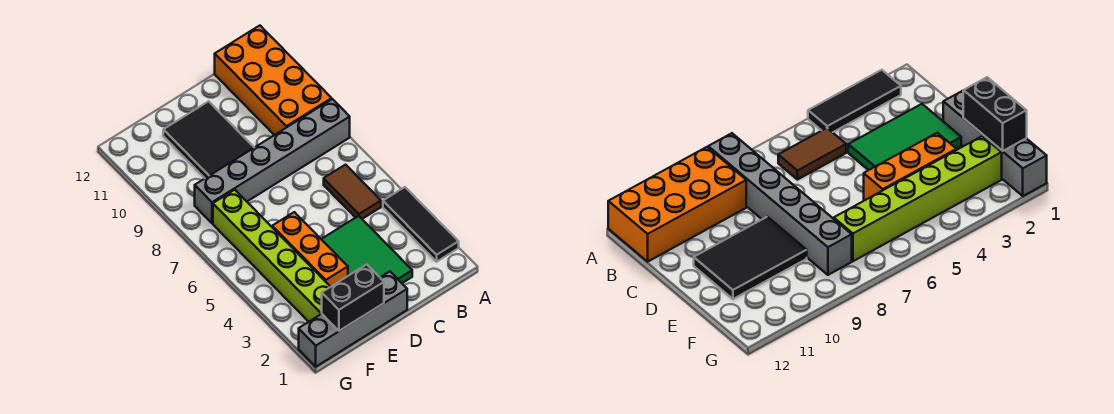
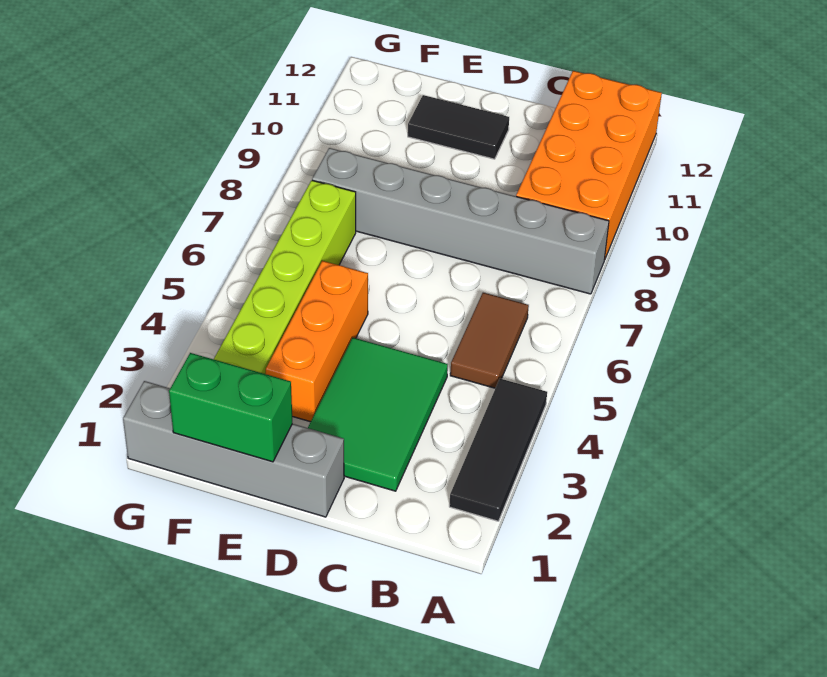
black 2x3 tile [163,101,254,178] -> black 1x2 tile [408,95,509,159]
black 1x2 brick [322,265,384,331] -> green 1x2 brick [169,353,293,462]

